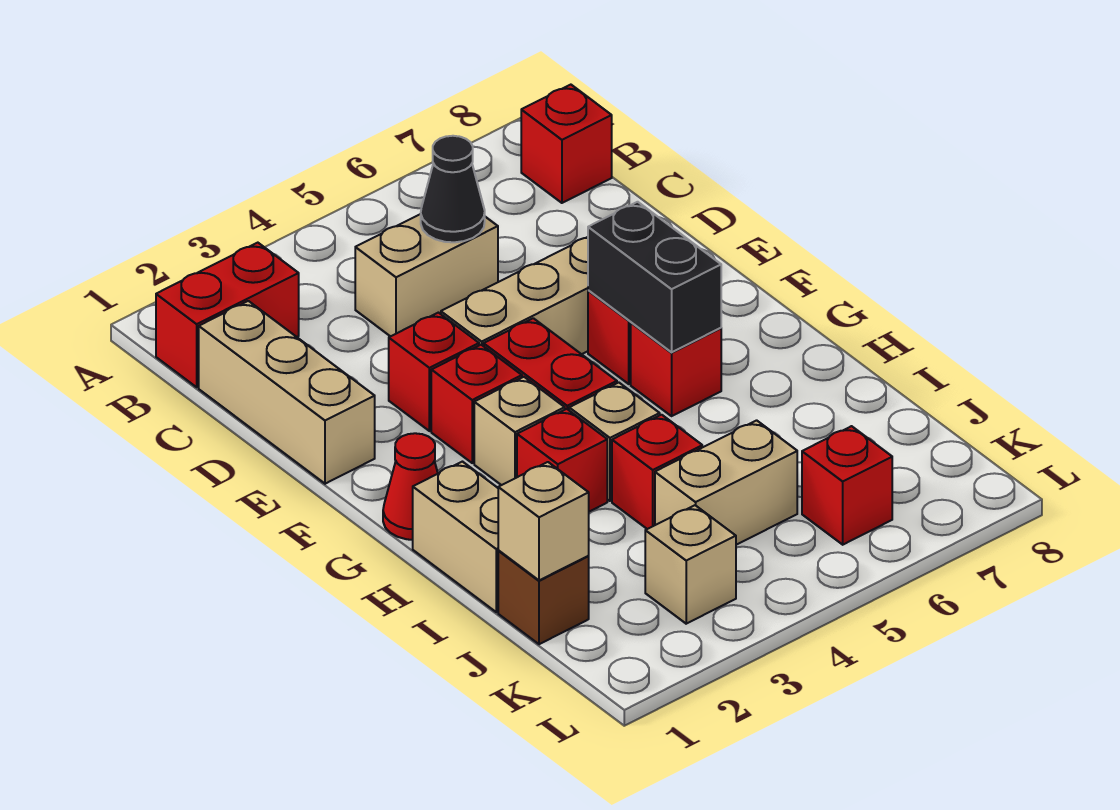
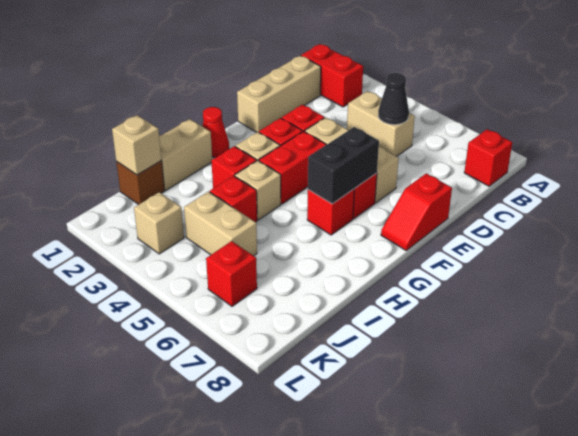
none -> red 1x2 slope [381,173,452,251]

